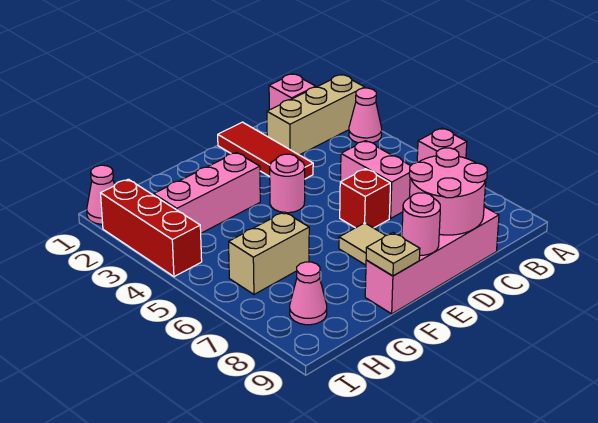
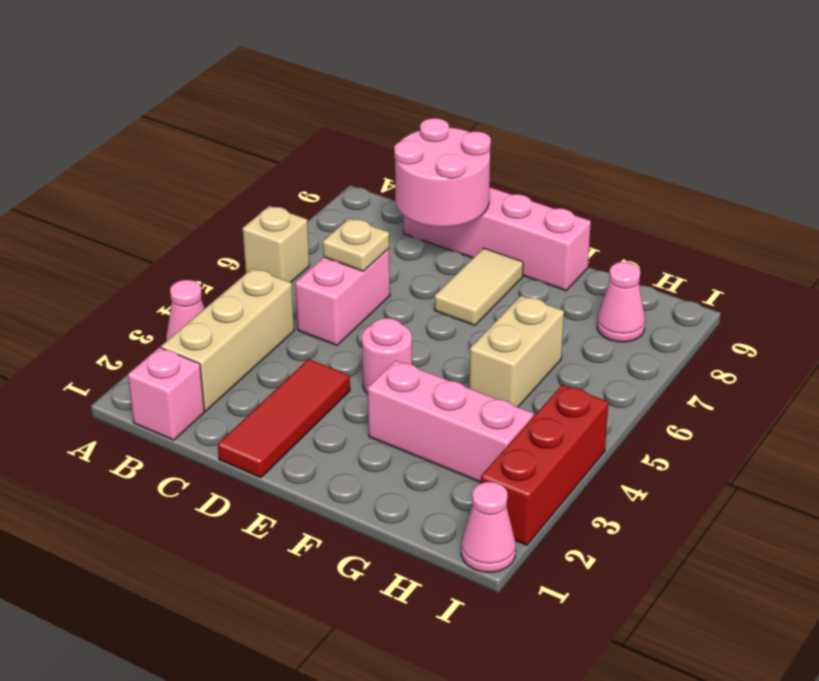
tan 1x3 brick [267,75,365,155] -> tan 1x3 brick turned to [161,268,294,411]
pink 1x1 brick [417,128,467,162] -> tan 1x1 brick [243,206,309,283]
red 1x1 brick [340,169,390,228] -> none
pink 1x1 round brick [402,193,440,255] -> none
tan 1x1 plate [366,233,420,276] -> tan 1x1 plate moved to [323,218,389,271]
tan 1x2 brick [229,212,309,294] -> tan 1x2 brick turned to [469,296,564,407]

